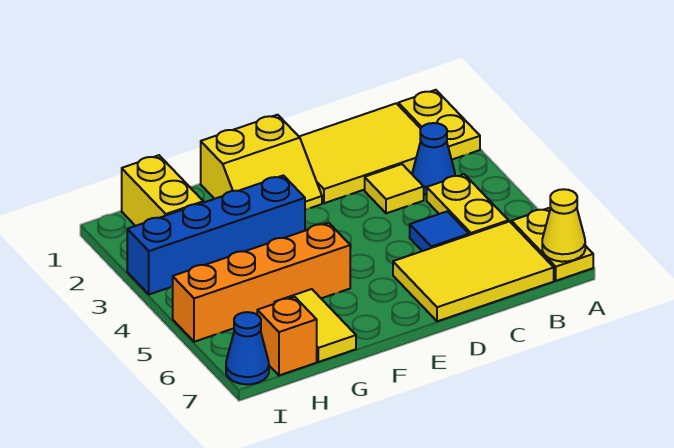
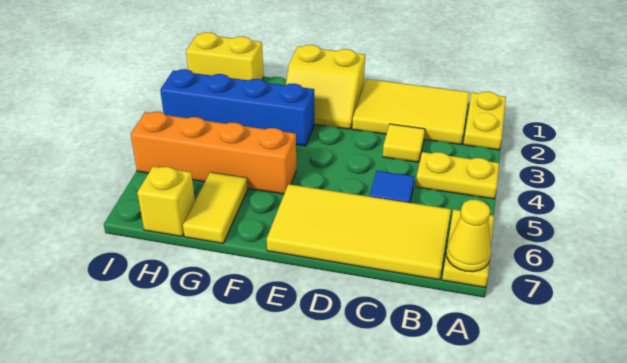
blue 1x1 cone [412,123,455,194] -> none
yellow 1x2 plate [427,174,509,235] -> yellow 1x2 plate turned to [416,152,499,199]
yellow 2x3 tile [393,221,554,321] -> yellow 2x4 tile [267,184,451,280]
yellow 1x2 brick [122,155,203,226] -> yellow 1x2 brick turned to [186,32,264,80]
orange 1x1 brick [257,297,317,375] -> yellow 1x1 brick [137,166,195,237]
blue 1x1 cone [226,312,269,384] -> none

